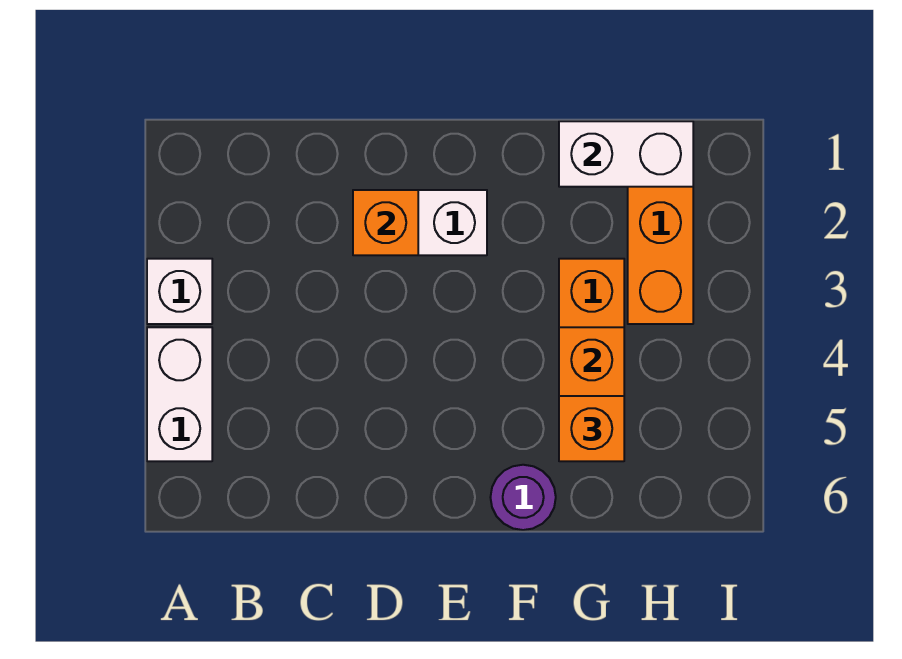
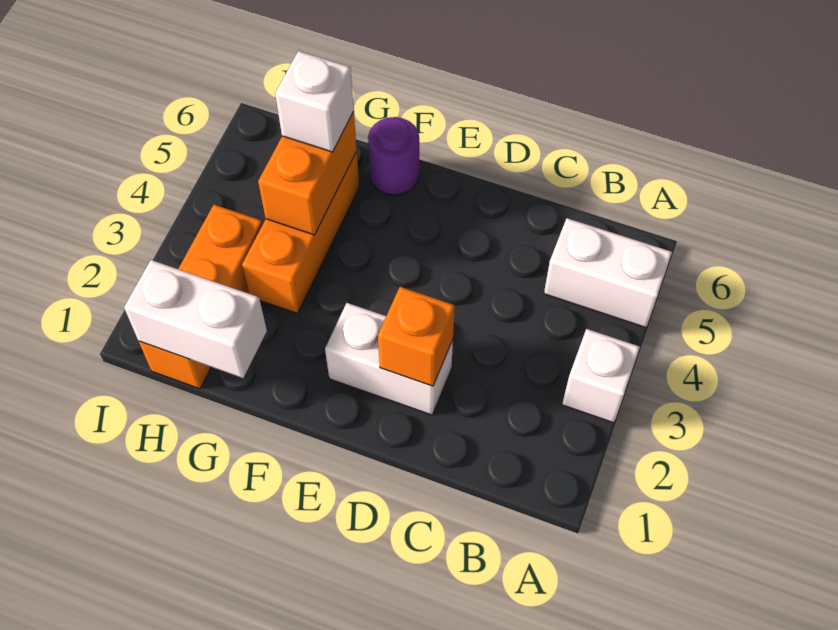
white 1x2 brick [147,327,212,461] -> white 1x2 brick turned to [544,218,672,328]
orange 1x1 brick [559,396,624,461] -> white 1x1 brick [275,51,354,152]

